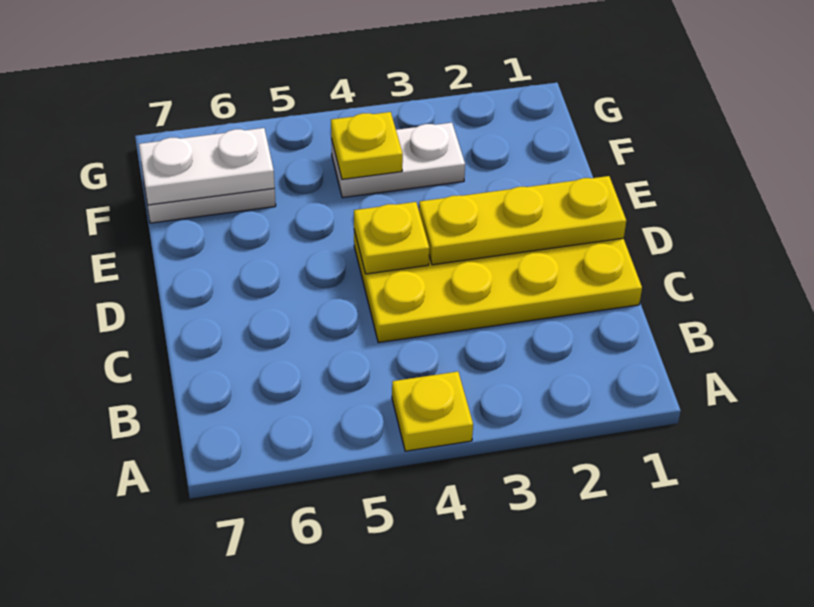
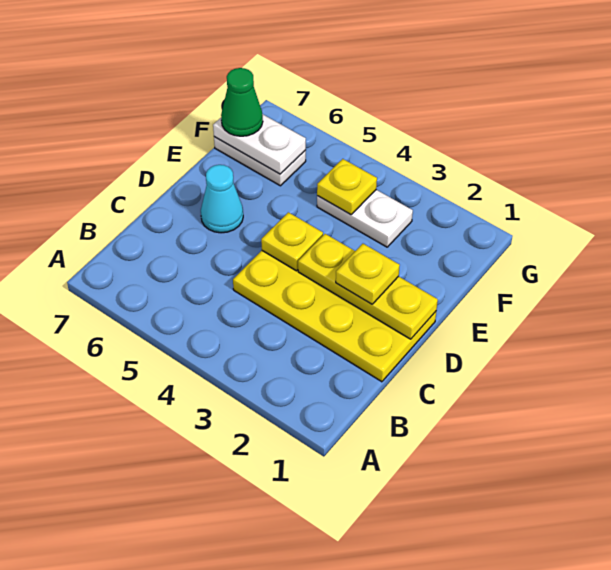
yellow 1x1 plate [392,372,473,451] -> yellow 1x1 plate moved to [336,244,400,304]
none -> cyan 1x1 cone [201,165,243,233]
none -> green 1x1 cone [221,68,263,136]

